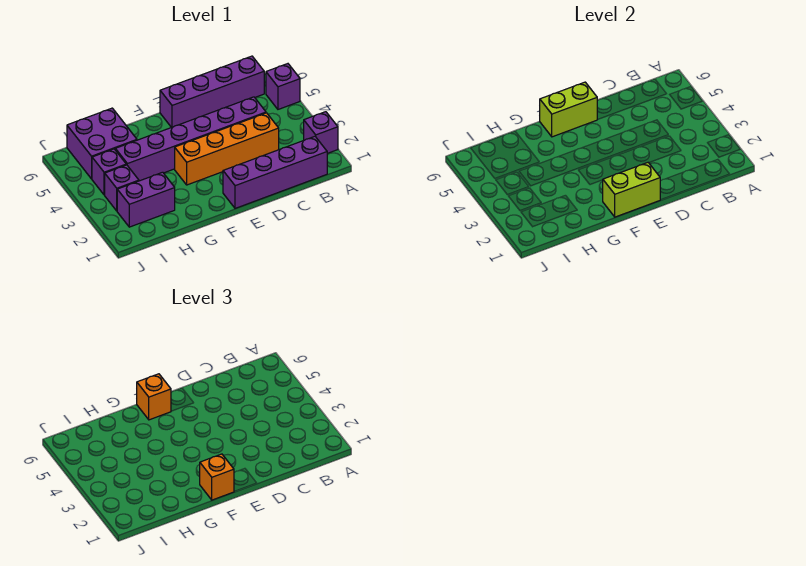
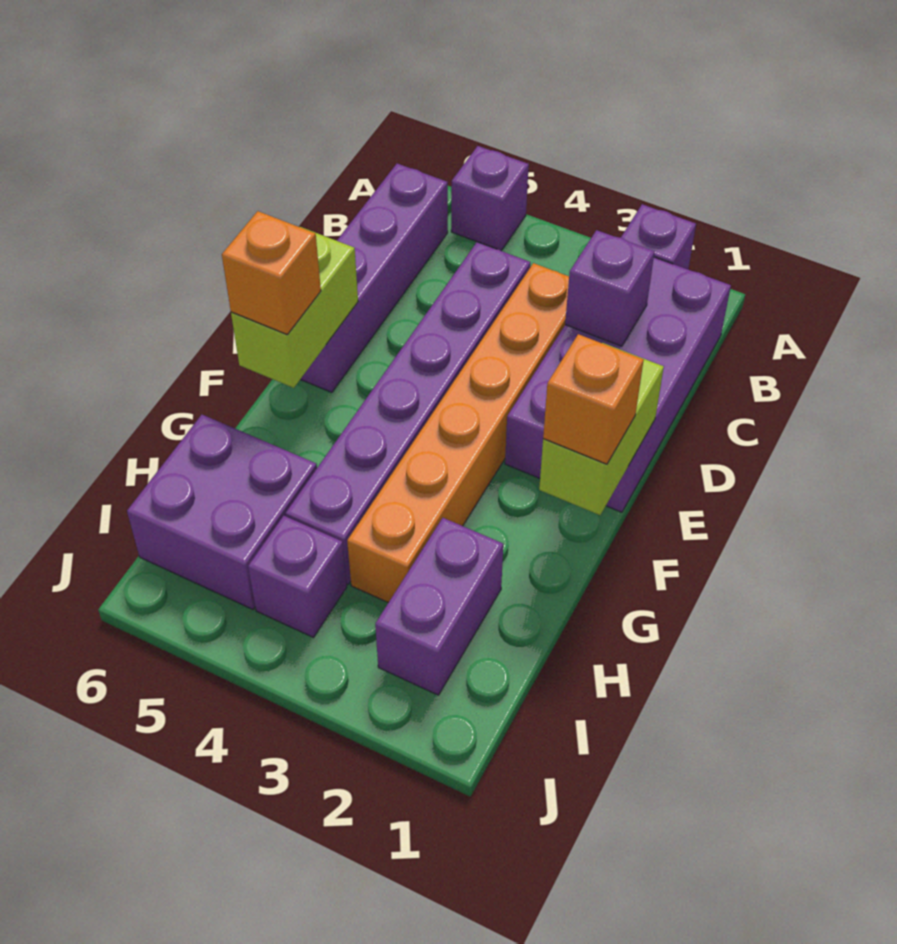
purple 1x4 brick [223,136,327,208] -> purple 2x4 brick [505,257,731,512]
orange 1x4 brick [175,113,279,185] -> orange 1x6 brick [347,263,569,603]
purple 1x1 brick [105,165,139,211] -> purple 1x1 brick moved to [565,230,655,346]

